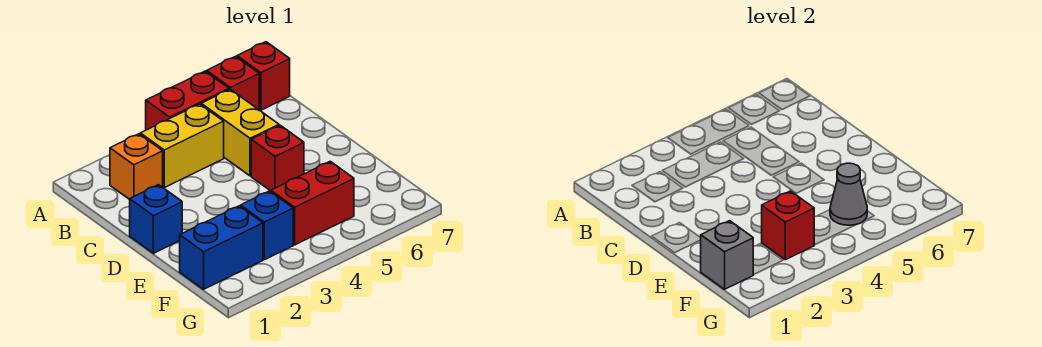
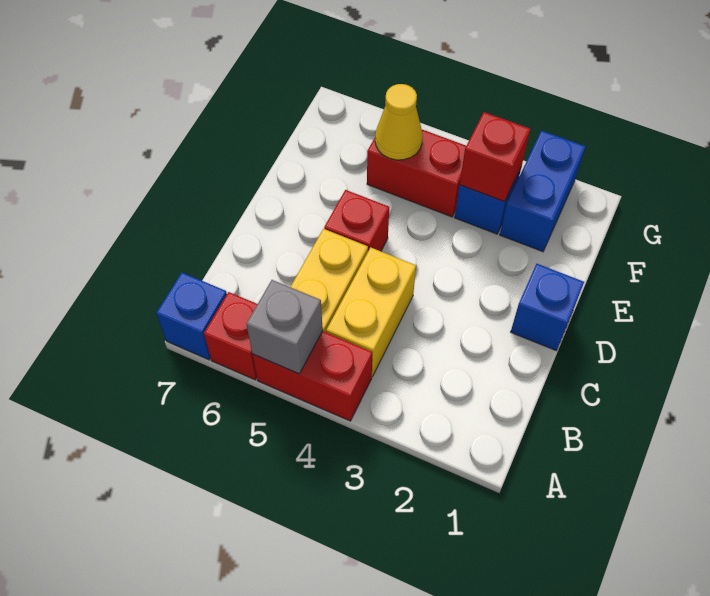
red 1x1 brick [237,42,290,110] -> blue 1x1 brick [156,273,227,360]
orange 1x1 brick [110,134,163,200] -> none
yellow 1x2 brick [140,104,224,188] -> yellow 1x2 brick turned to [326,247,416,377]
blue 1x2 brick [180,206,263,289] -> blue 1x2 brick turned to [500,131,586,252]
grey 1x1 brick [701,221,753,289] -> grey 1x1 brick moved to [246,280,323,374]
grey 1x1 cone [830,163,867,225] -> yellow 1x1 cone [375,84,423,160]

